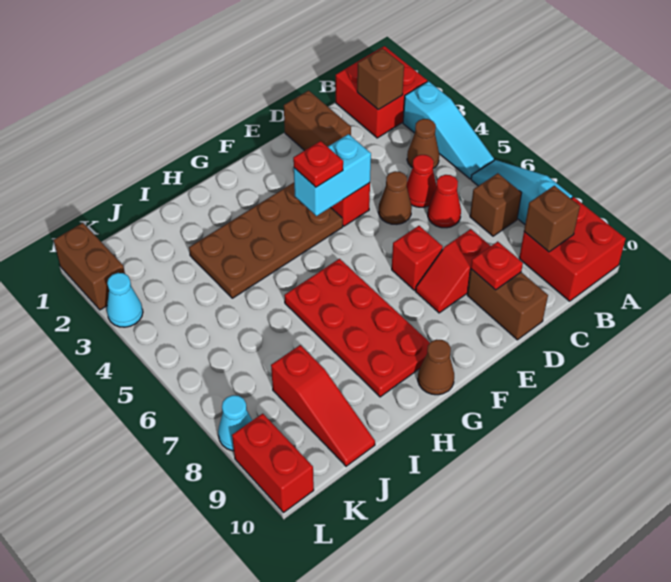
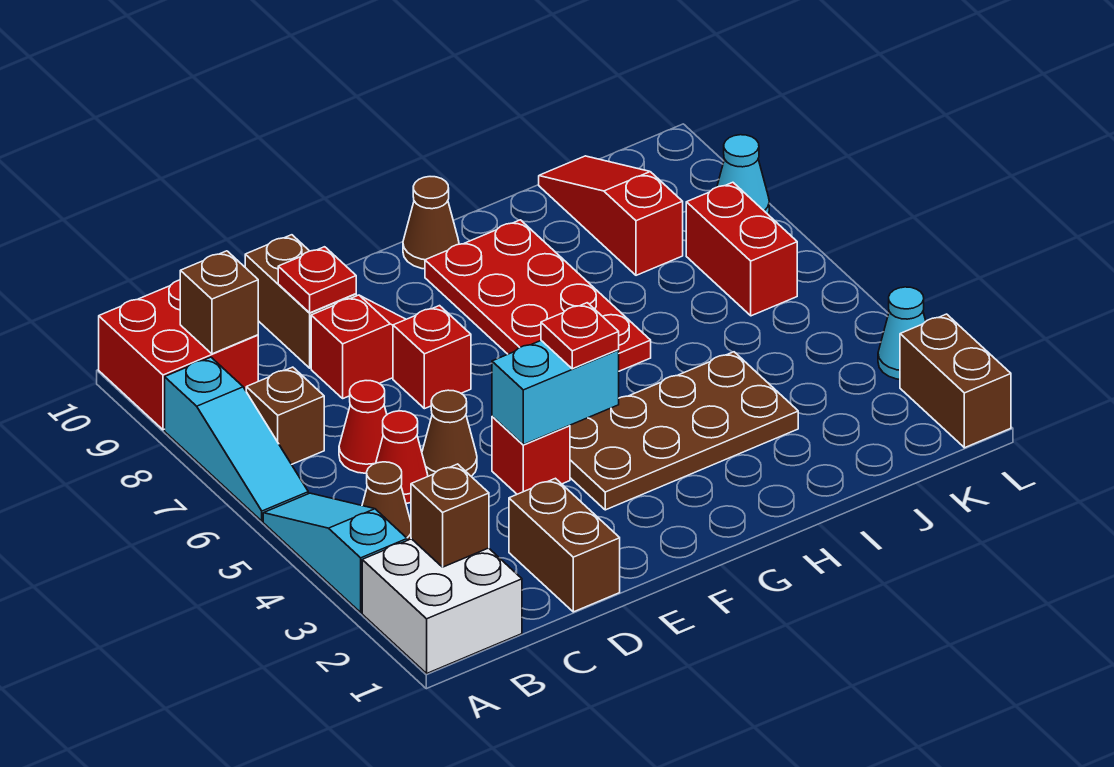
red 2x2 brick [336,46,427,138] -> white 2x2 brick [362,539,522,673]
red 1x2 brick [232,414,314,512] -> red 1x2 brick moved to [686,182,797,316]

